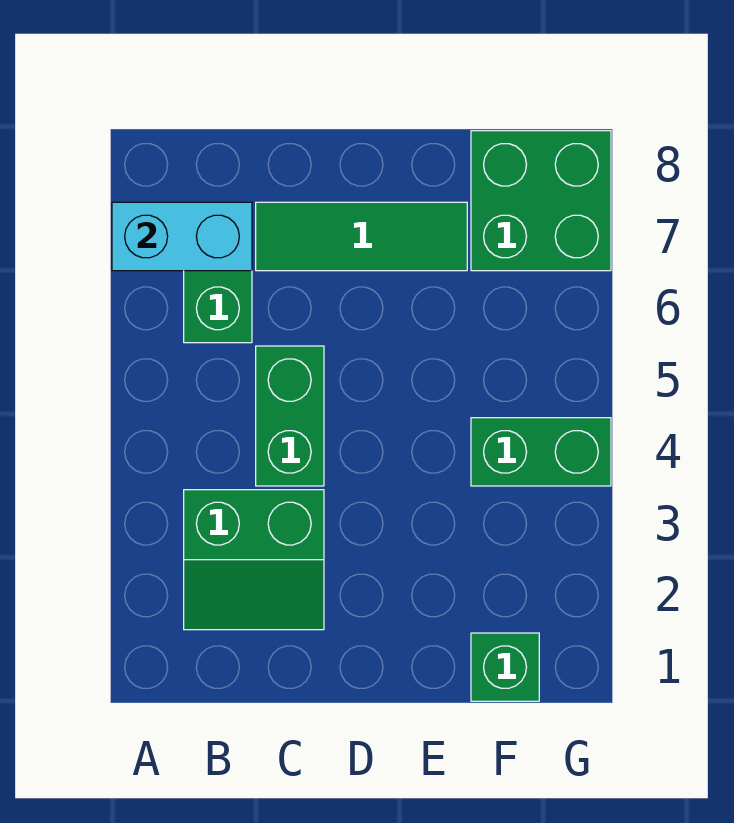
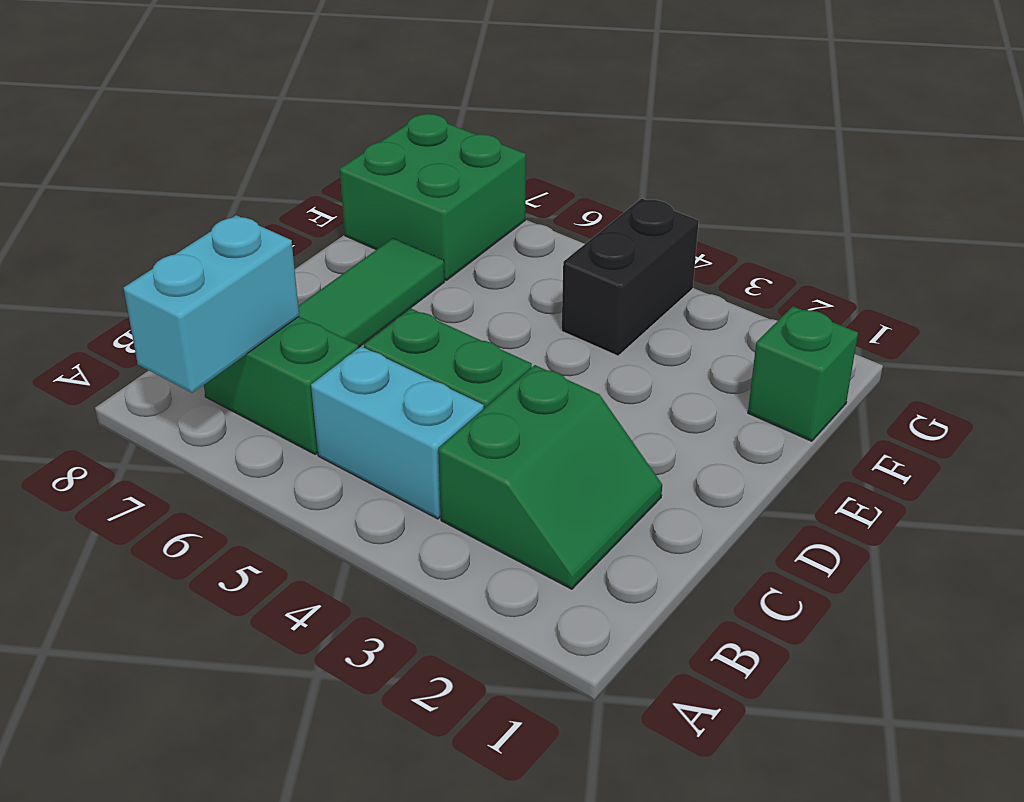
none -> cyan 1x2 brick [311,346,484,519]
green 1x2 brick [471,418,611,486] -> black 1x2 brick [562,198,699,356]

